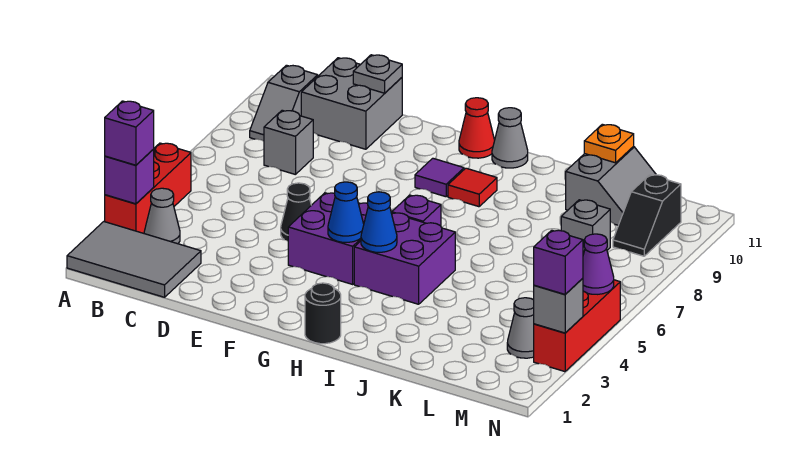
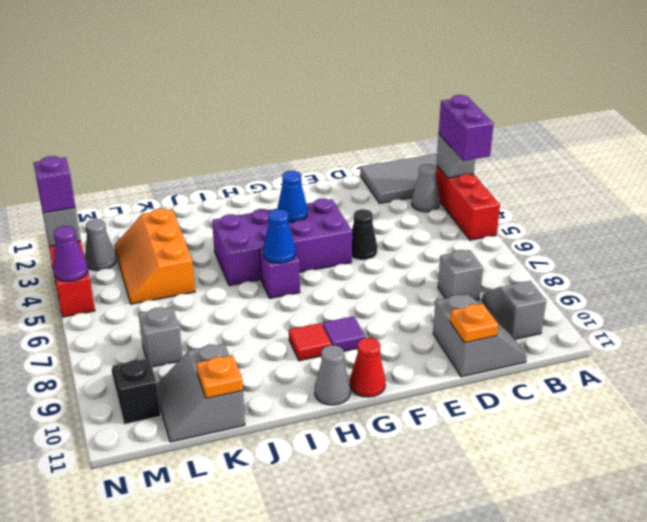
purple 1x1 brick [105,149,154,204] -> grey 1x1 brick [436,134,475,178]
purple 1x1 brick [105,101,154,165] -> purple 1x2 brick [439,95,494,161]
grey 2x2 brick [301,58,402,149] -> grey 2x2 slope [433,294,527,377]
grey 1x1 plate [353,55,402,93] -> orange 1x1 plate [450,304,498,343]
black 1x1 round brick [305,283,341,344] -> none
blue 1x1 cone [361,192,397,252] -> blue 1x1 cone moved to [263,209,296,263]
none -> orange 2x3 slope [115,209,195,304]

